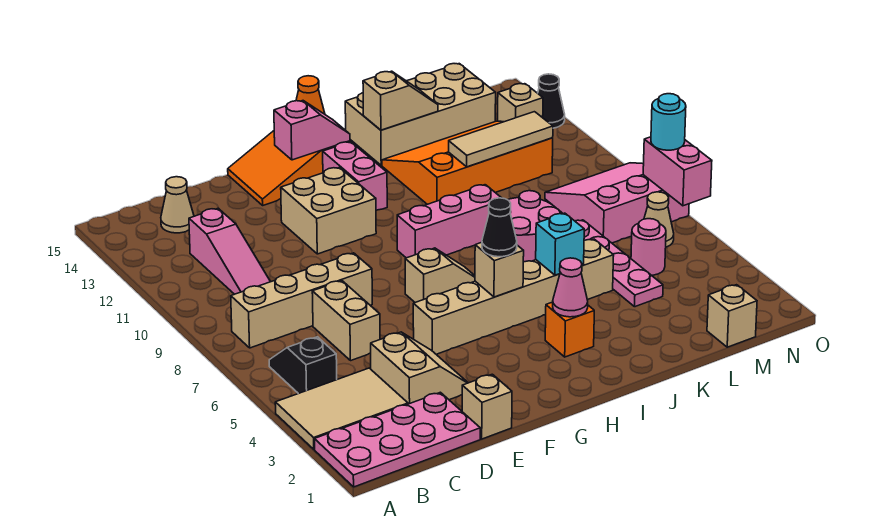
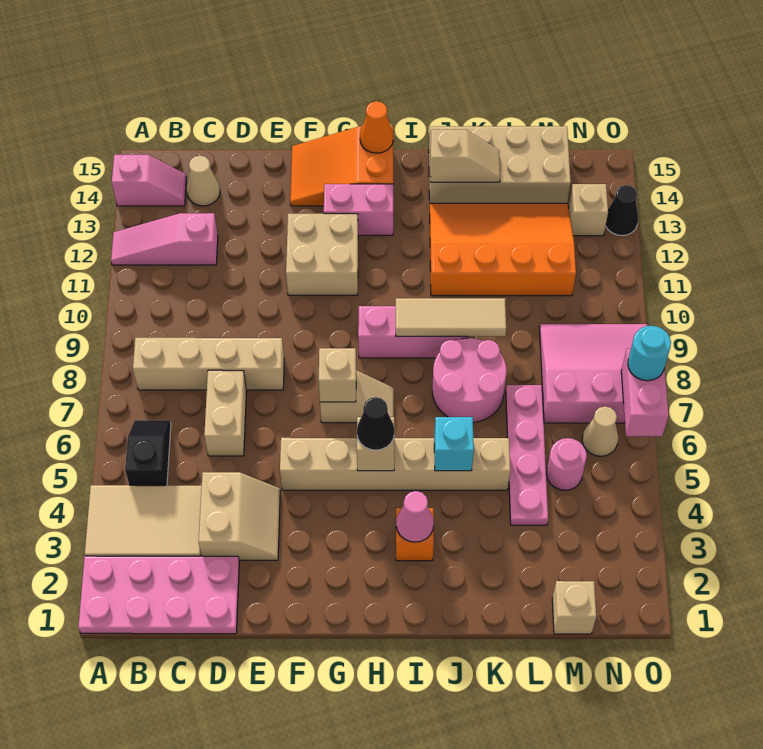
pink 1x3 slope [189,208,271,294] -> pink 1x3 slope turned to [111,213,218,265]
tan 1x1 brick [462,374,512,439] -> tan 1x1 brick moved to [319,348,356,402]
pink 1x2 slope [274,101,350,160] -> pink 1x2 slope moved to [112,155,186,206]
pink 1x2 brick [323,142,387,210] -> pink 1x2 brick turned to [324,184,393,235]
tan 1x3 tile [449,112,553,167] -> tan 1x3 tile moved to [396,298,506,336]

